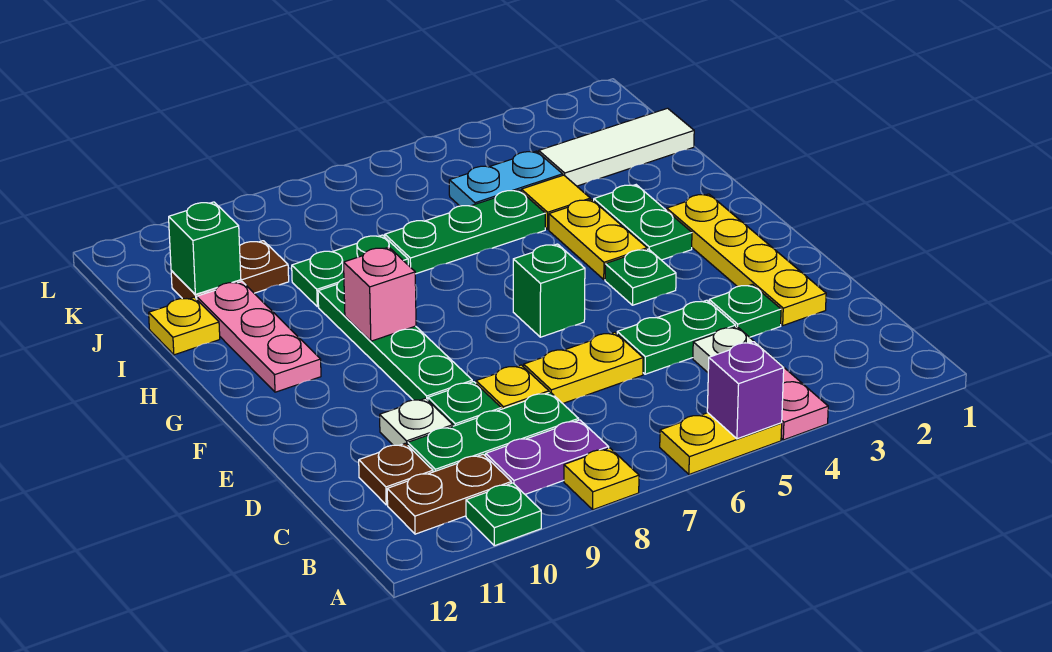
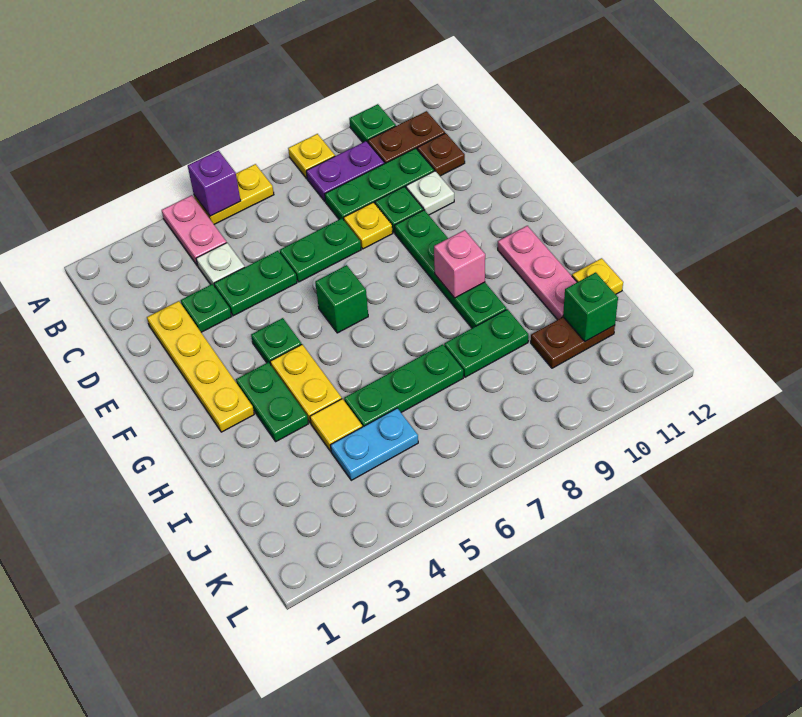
yellow 1x2 plate [524,332,643,403] -> green 1x2 plate [280,218,361,282]
white 1x3 tile [539,108,694,186] -> none

